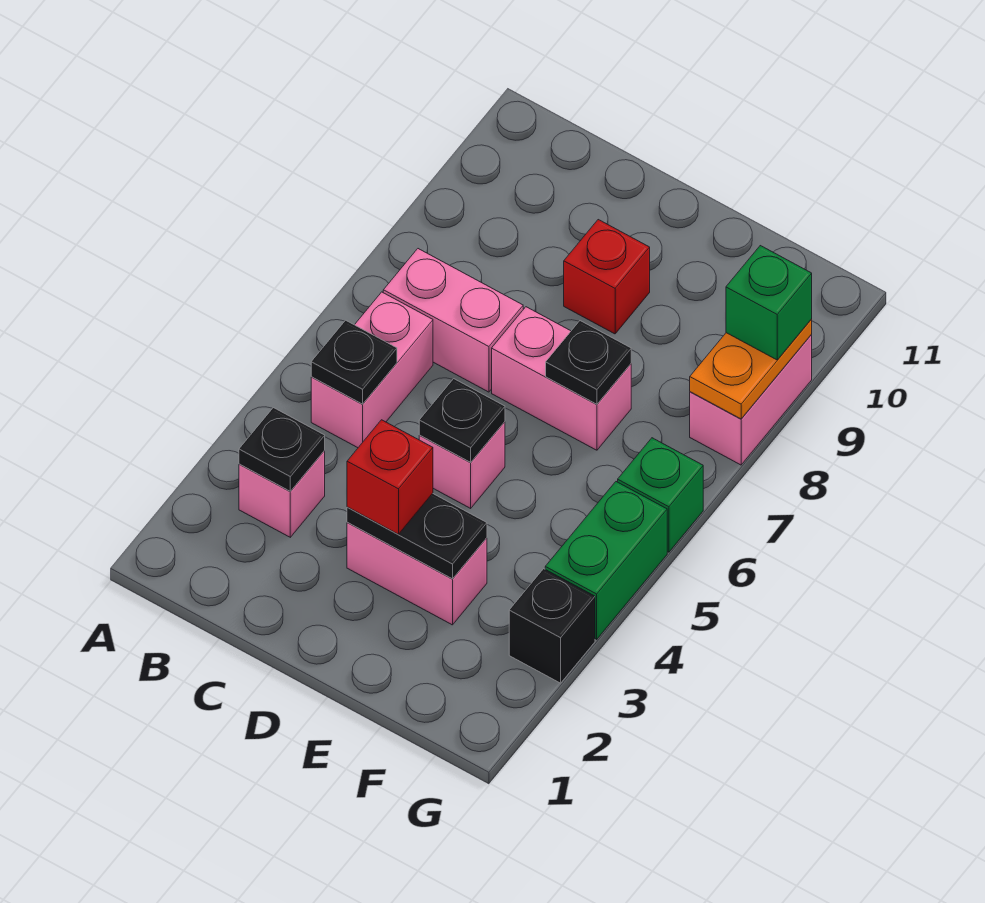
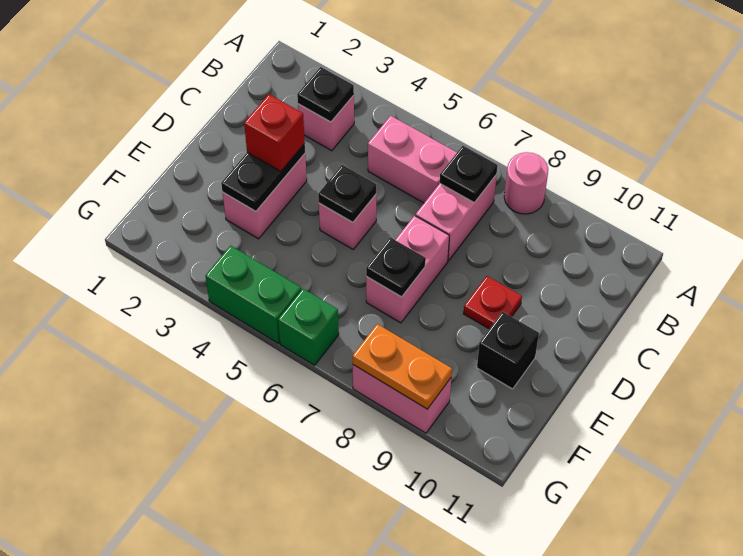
none -> pink 1x1 round brick [504,152,548,214]
black 1x1 plate [311,320,397,404] -> black 1x1 plate moved to [440,146,498,202]
red 1x1 brick [564,220,650,334] -> red 1x1 plate [463,276,522,329]
black 1x1 brick [509,569,595,683] -> black 1x1 brick moved to [477,312,539,389]
green 1x1 brick [726,246,812,360] -> none

